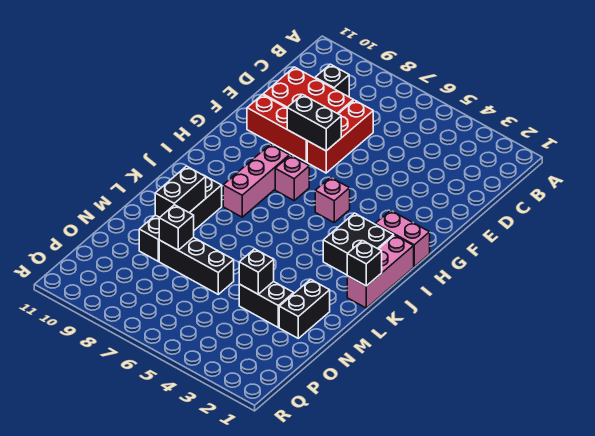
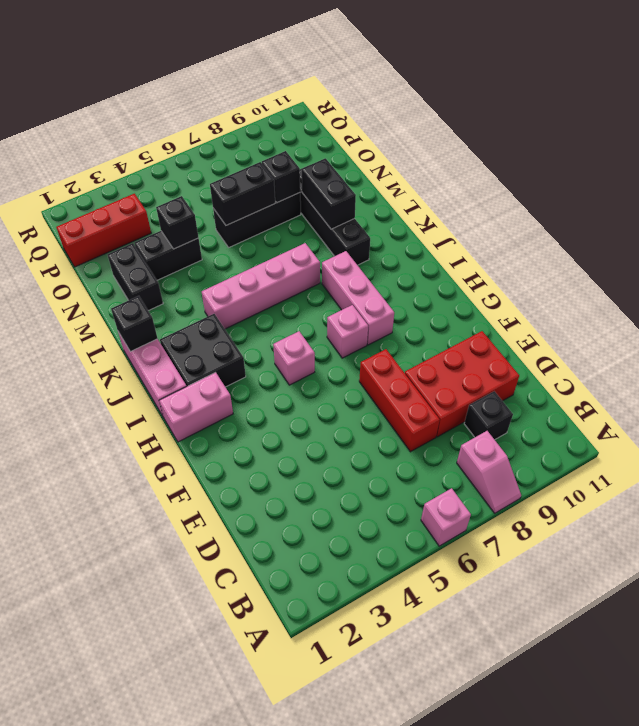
none -> pink 1x1 brick [421,488,471,546]
none -> pink 1x2 slope [457,431,521,513]
black 1x2 brick [287,95,341,151] -> black 1x2 brick moved to [210,162,275,225]
red 1x3 brick [247,95,307,162] -> red 1x3 brick moved to [56,194,151,267]
none -> pink 1x4 brick [202,243,320,329]

